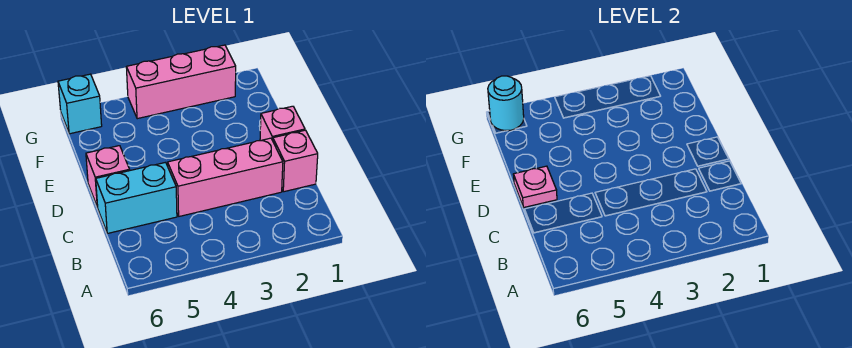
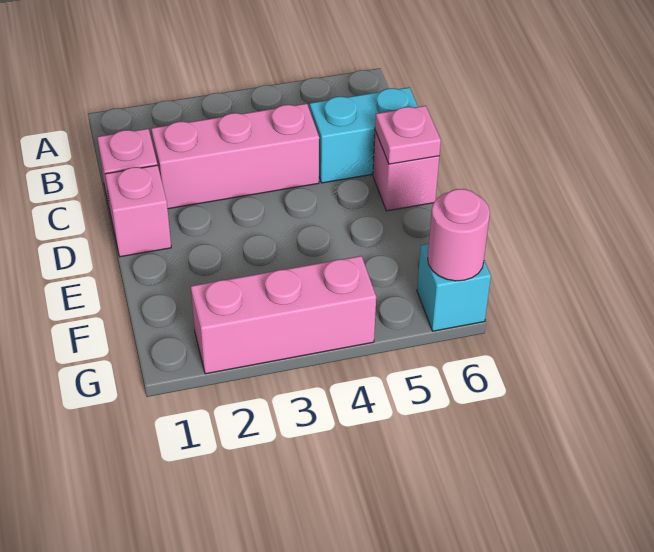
cyan 1x1 round brick [488,76,524,131] -> pink 1x1 round brick [428,189,490,281]

